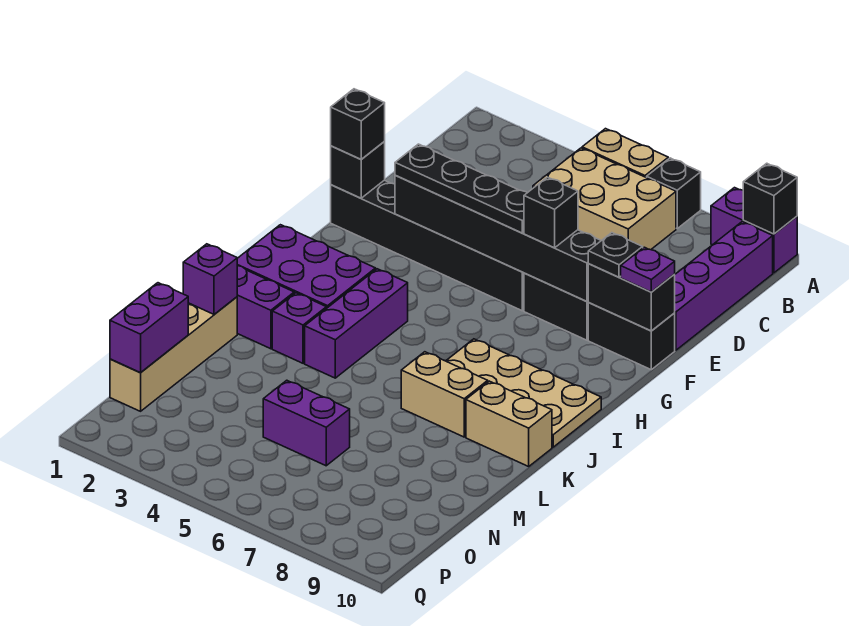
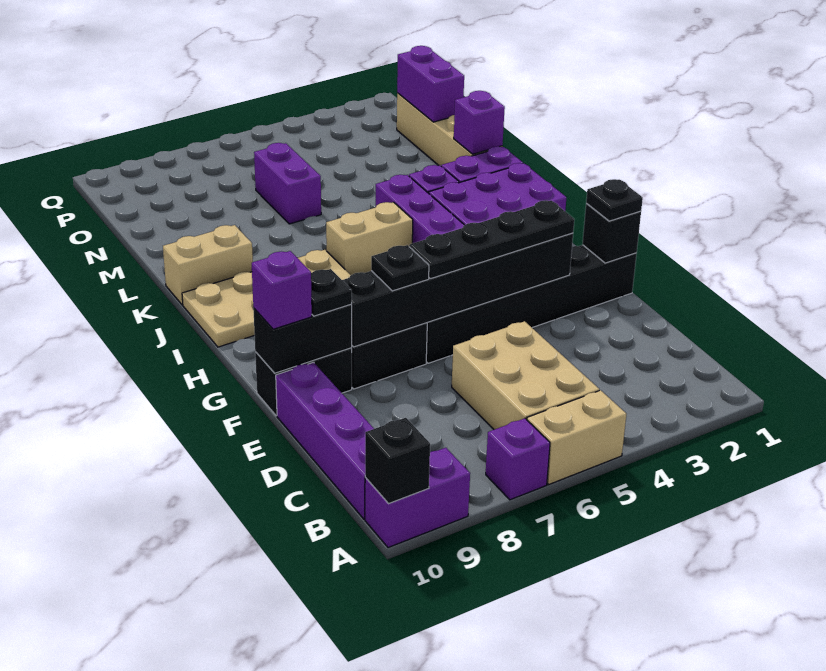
black 1x1 brick [647,158,701,228] -> purple 1x1 brick [486,418,550,500]
tan 2x3 brick [533,148,676,250] -> tan 2x3 brick turned to [452,321,599,430]
black 1x1 brick [331,89,385,159] -> black 1x1 plate [586,179,643,221]
black 1x1 brick [524,177,578,248] -> black 1x1 plate [371,245,429,291]
purple 1x1 plate [621,247,675,292] -> purple 1x1 brick [252,251,312,329]
tan 1x2 brick [401,352,488,437] -> tan 1x2 brick moved to [326,202,413,275]
purple 1x2 brick [263,380,350,466] -> purple 1x2 brick turned to [254,143,321,224]

